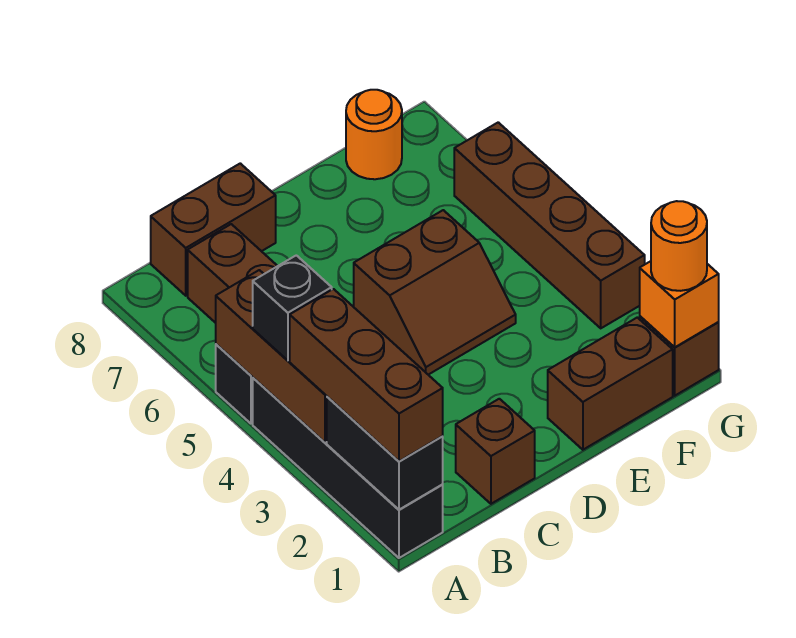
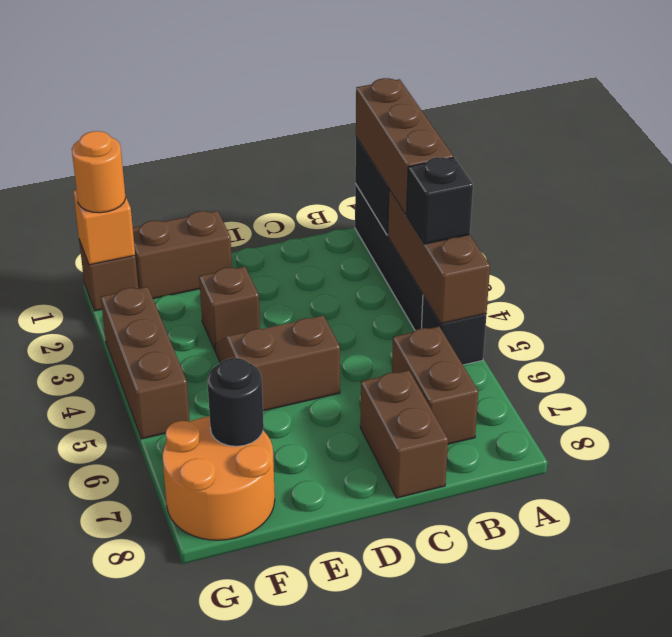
brown 1x2 brick [151,163,276,296] -> brown 1x2 brick turned to [360,370,448,498]
brown 1x1 brick [456,399,535,504] -> brown 1x1 brick moved to [199,267,260,350]
none -> black 1x1 round brick [207,358,264,446]
orange 1x1 round brick [346,90,402,179] -> orange 2x2 round brick [162,416,275,540]
brown 1x4 brick [454,122,645,328] -> brown 1x3 brick [101,287,190,439]

